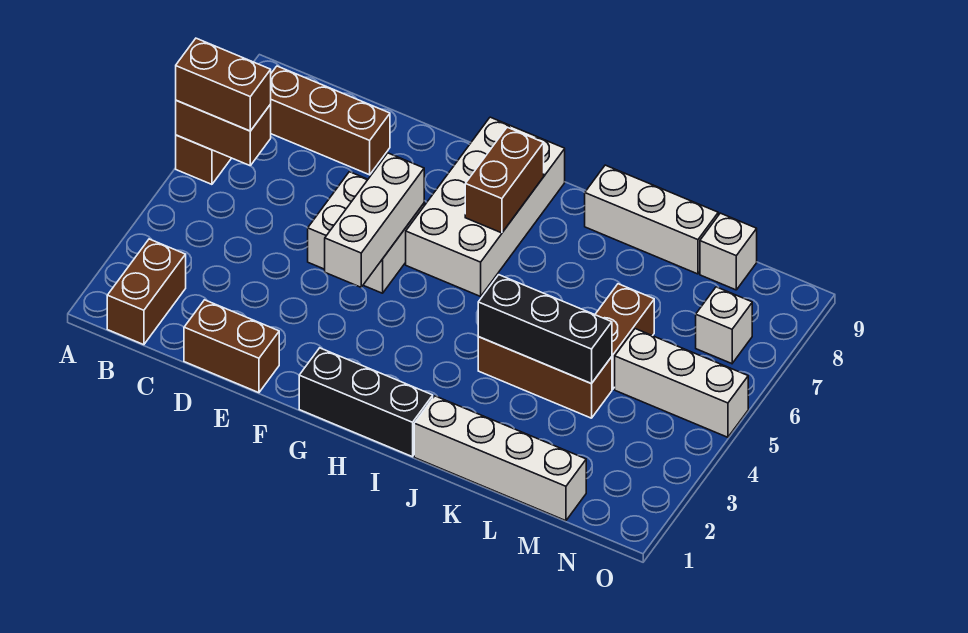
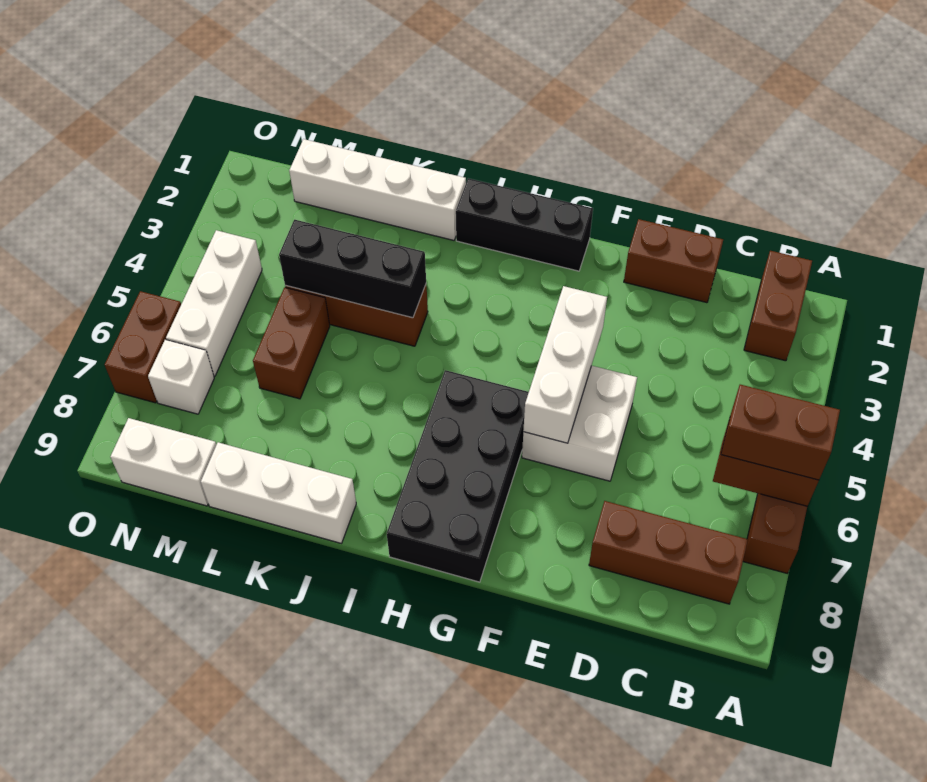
white 2x4 brick [406,117,565,296] -> black 2x4 brick [387,370,529,582]
brown 1x2 brick [465,127,544,233] -> brown 1x2 brick moved to [105,291,181,403]
white 1x3 brick [615,329,748,437] -> white 1x3 brick turned to [166,230,262,376]
white 1x1 brick [700,213,757,290] -> white 1x2 brick [110,418,216,506]

